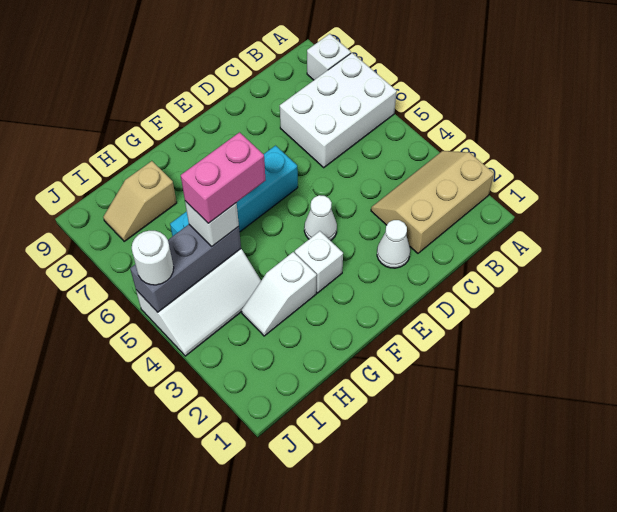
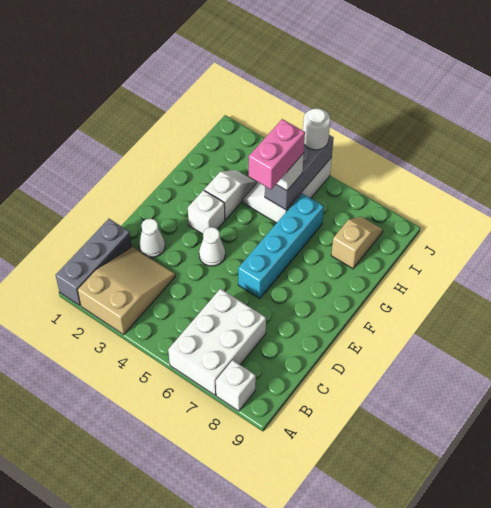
none -> grey 1x3 brick [55,219,132,306]
tan 2x3 slope [371,151,494,253] -> tan 2x3 slope turned to [78,247,175,335]

